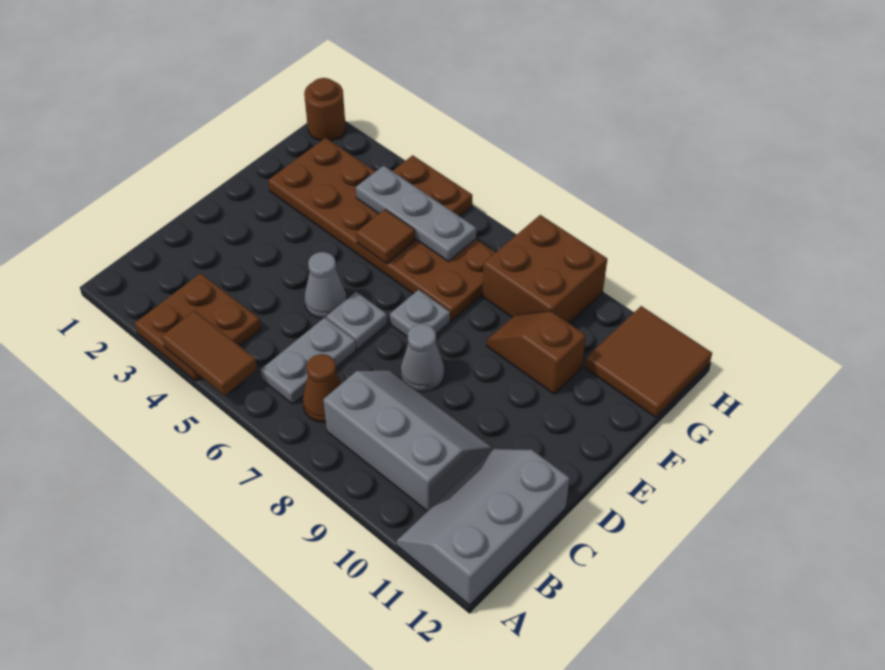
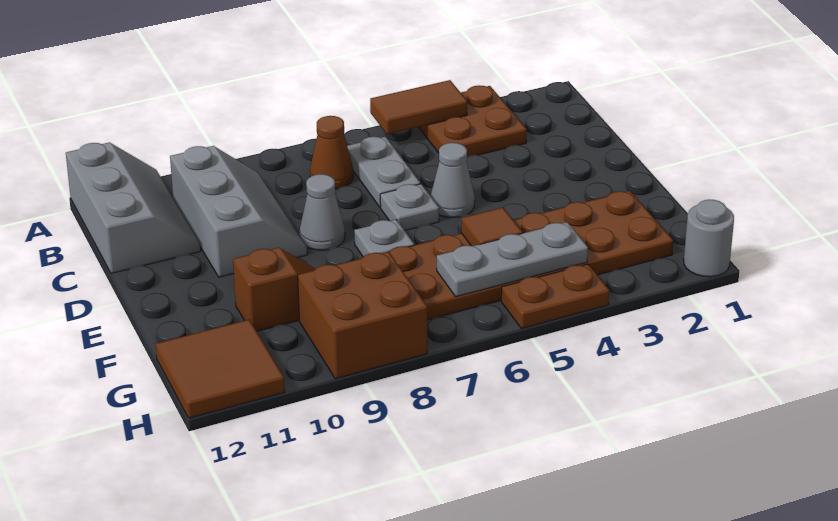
grey 2x3 slope [323,371,492,511] -> grey 2x3 slope turned to [170,146,307,277]
brown 1x1 round brick [304,78,345,141] -> grey 1x1 round brick [684,200,734,277]

